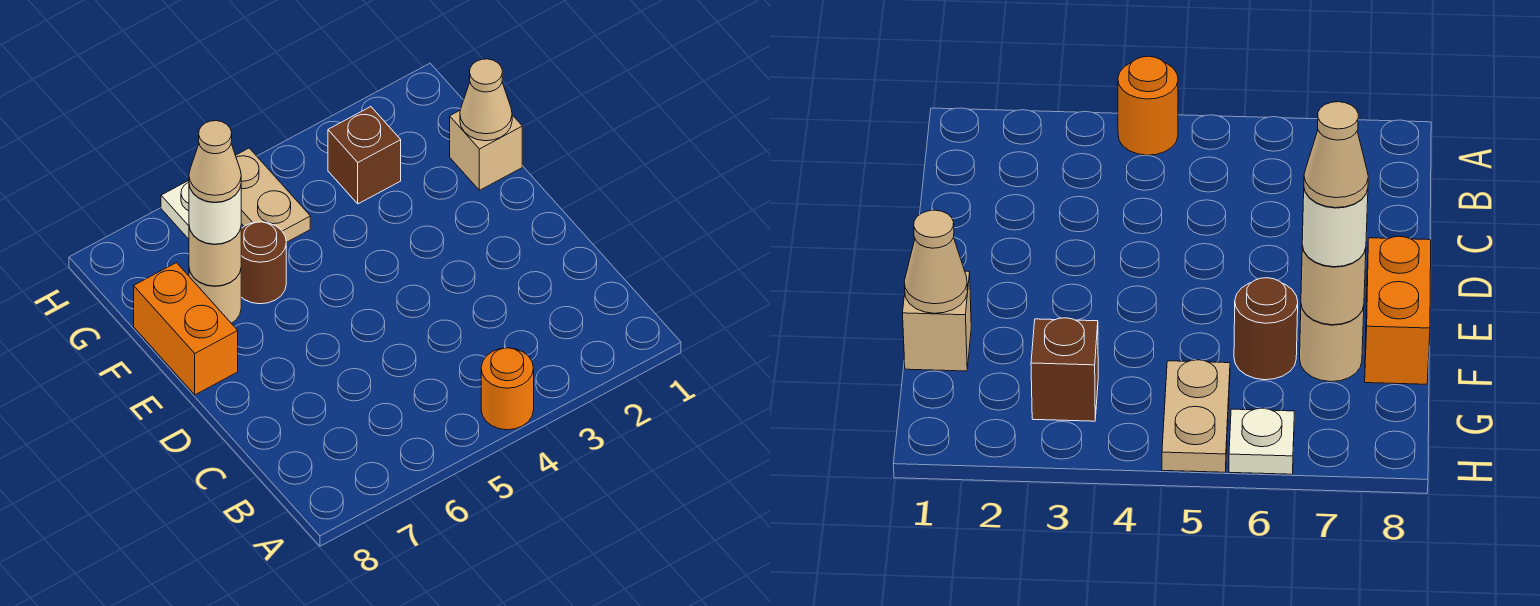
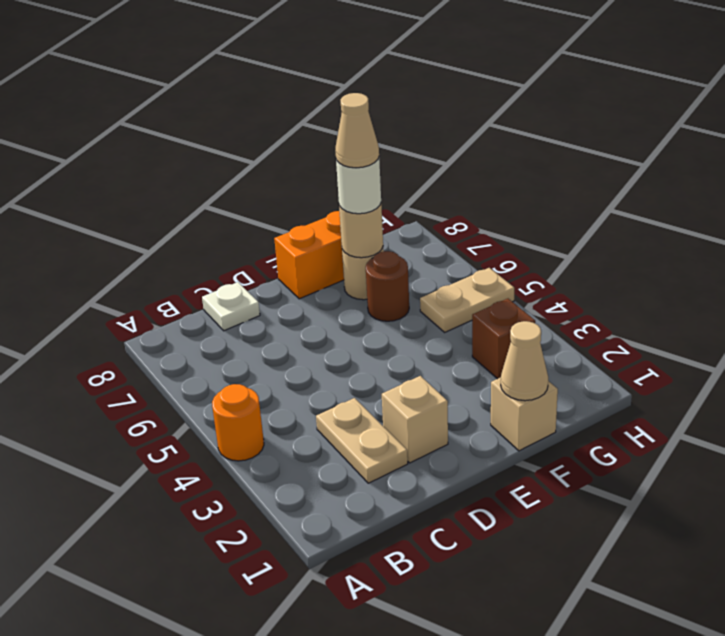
none -> tan 1x2 plate [316,398,408,483]
none -> tan 1x1 brick [382,376,448,463]
white 1x1 plate [161,181,189,239] -> white 1x1 plate moved to [202,282,260,331]

